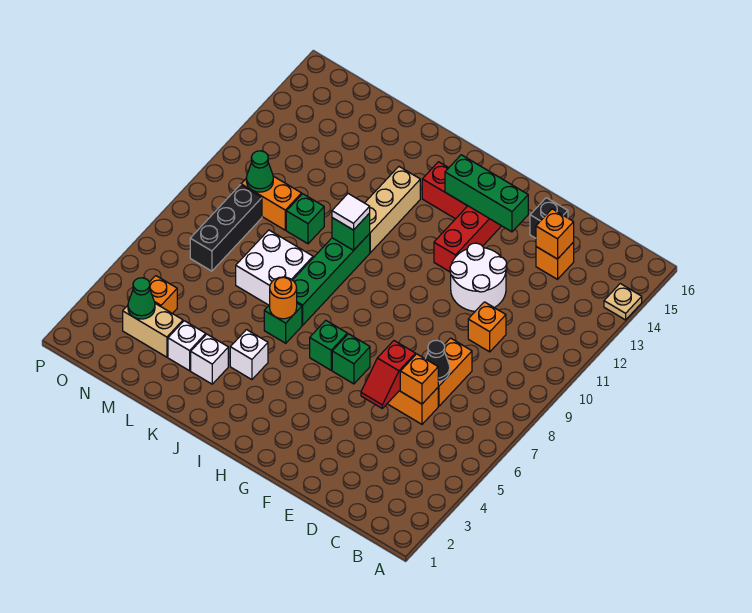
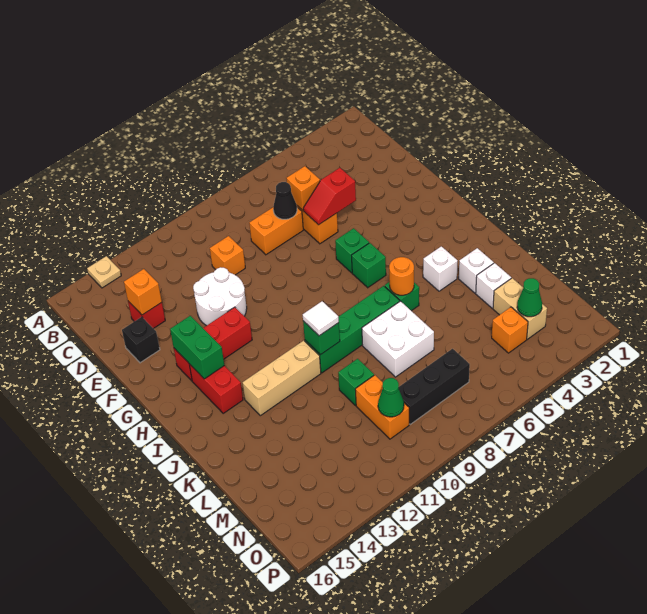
orange 1x1 brick [536,242,574,279] -> red 1x1 brick [128,301,165,329]
red 1x2 slope [361,341,416,408] -> red 1x2 slope turned to [303,168,356,225]
green 1x3 brick [445,155,528,232] -> green 1x2 brick [170,316,224,379]

